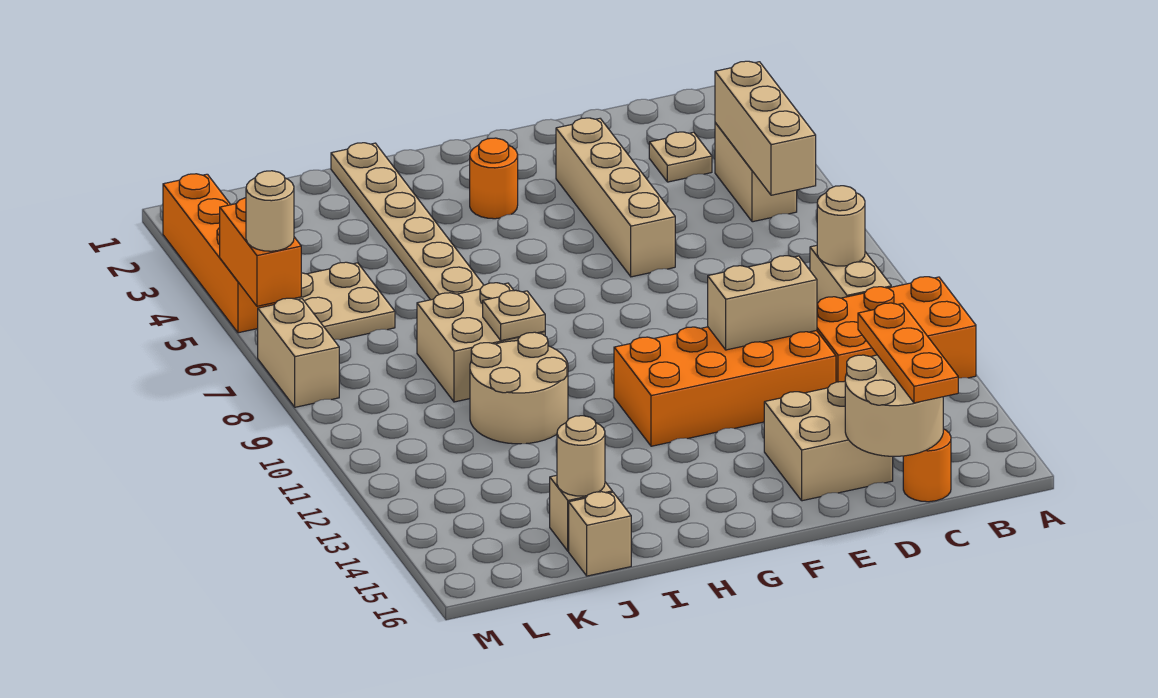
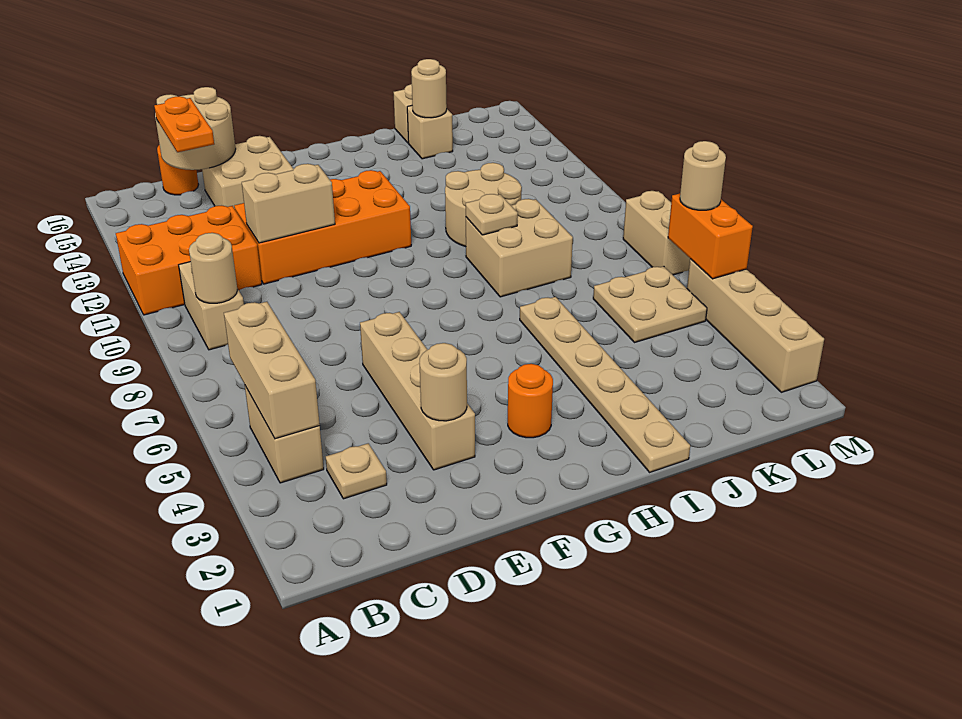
orange 1x3 plate [858,303,958,403] -> orange 1x2 plate [154,96,214,152]
none -> tan 1x1 round brick [419,343,467,421]
orange 1x4 brick [163,174,276,333] -> tan 1x4 brick [687,259,824,392]

